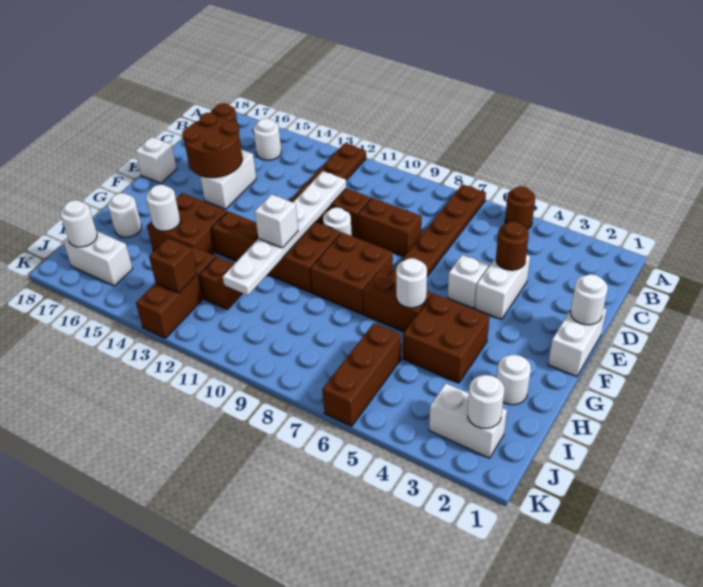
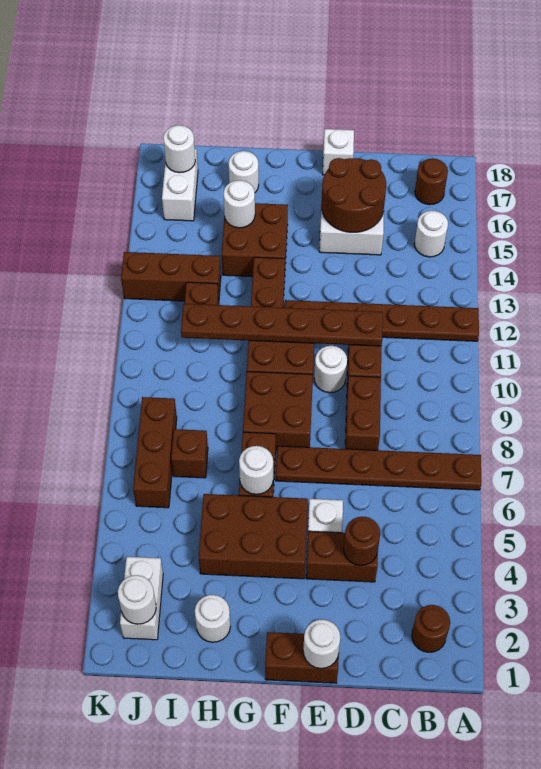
brown 1x1 round brick [505,186,535,230] -> brown 1x1 round brick moved to [412,605,450,652]
white 1x2 brick [475,255,530,319] -> brown 1x2 brick [306,531,378,582]
white 1x6 plate [222,171,346,295] -> brown 1x6 plate [181,304,383,346]
white 1x2 brick [548,308,607,377] -> brown 1x2 brick [265,632,339,683]
brown 2x2 brick [403,294,490,383] -> brown 2x3 brick [199,494,308,579]
white 1x1 brick [255,194,298,248] -> none
brown 1x3 brick [322,323,401,426] -> brown 1x3 brick turned to [133,397,177,508]
brown 1x1 brick [149,238,197,293] -> brown 1x1 brick moved to [171,429,208,478]

